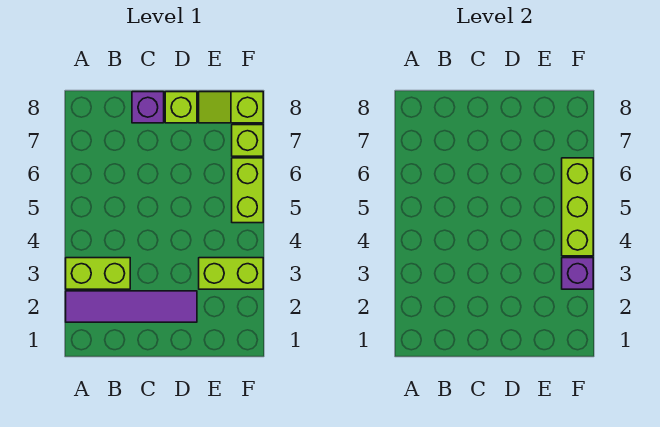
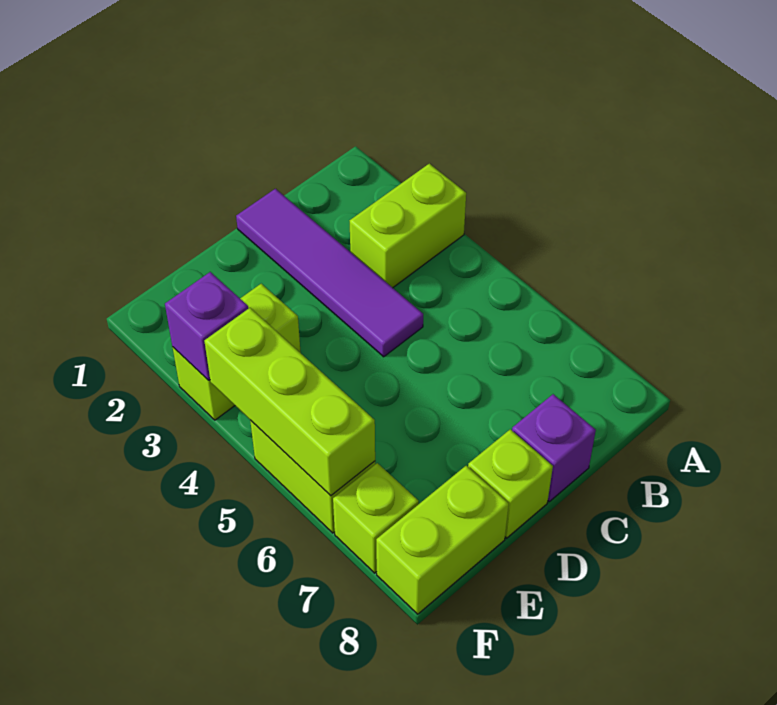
purple 1x4 tile [66,291,197,322] -> purple 1x4 tile turned to [236,189,423,357]
lime 1x2 slope [199,92,263,123] -> lime 1x2 brick [376,466,509,614]

